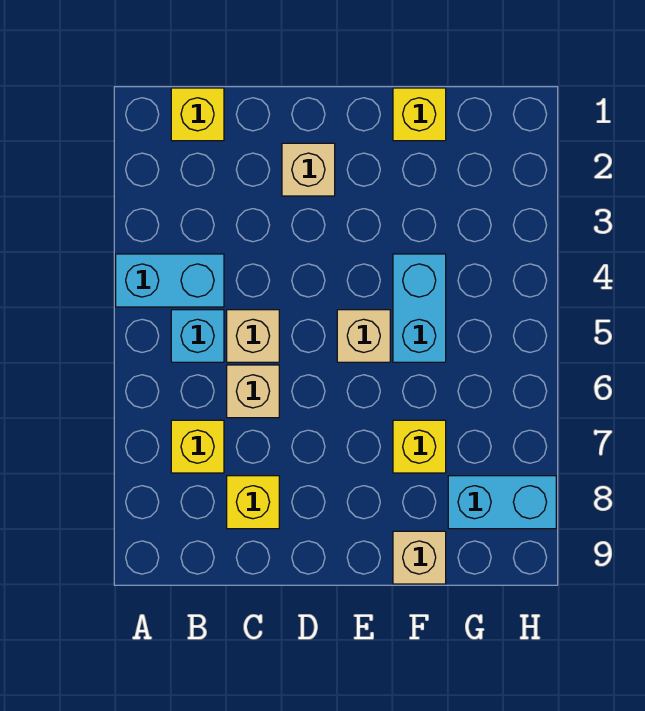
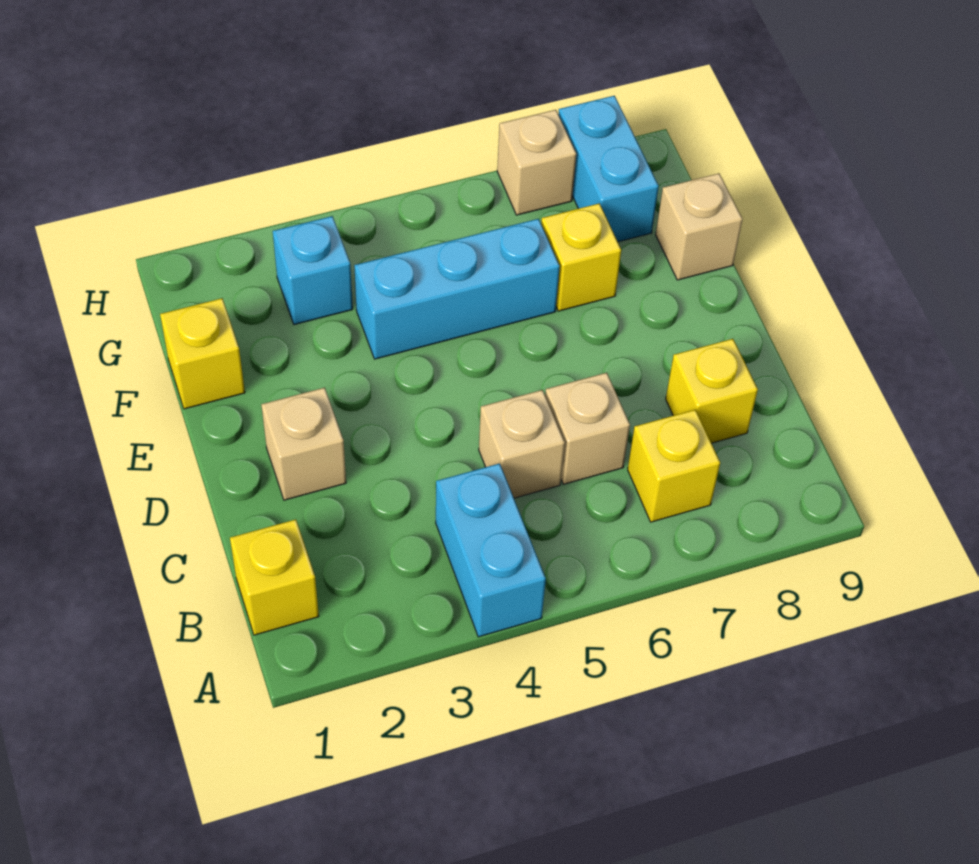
cyan 1x1 brick [171,310,224,362] -> cyan 1x1 brick moved to [273,216,353,325]
tan 1x1 brick [337,310,390,362] -> tan 1x1 brick moved to [497,110,576,215]
cyan 1x2 brick [393,254,446,362] -> cyan 1x3 brick [354,219,560,359]

